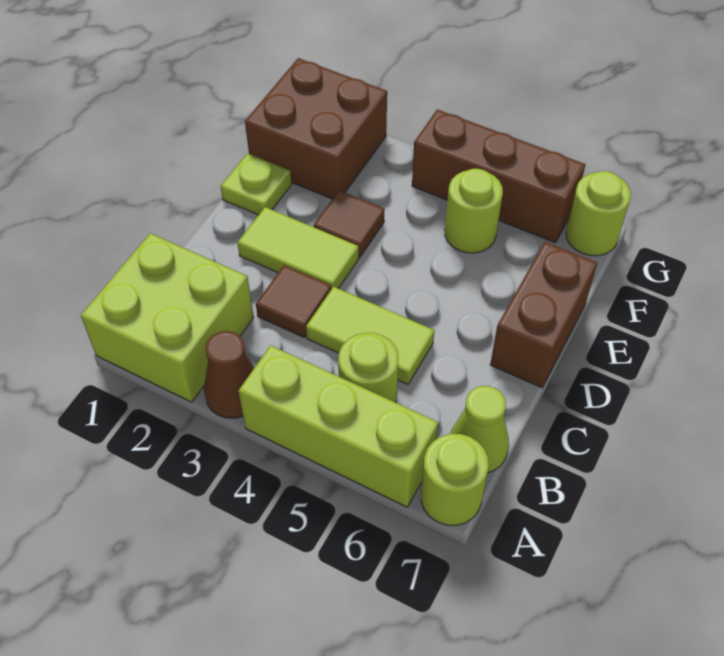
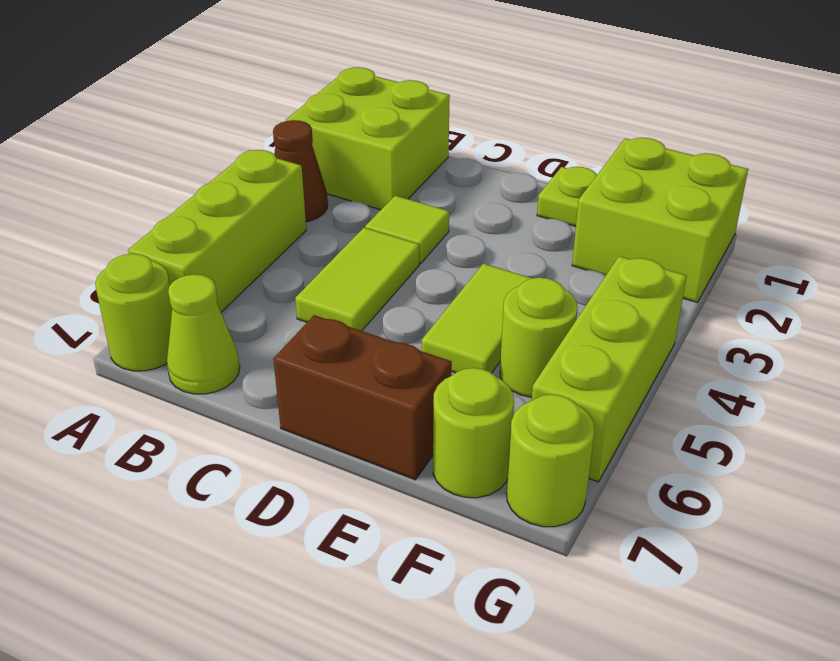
lime 1x1 round brick [338,333,398,403] -> lime 1x1 round brick moved to [433,368,514,498]
brown 1x1 tile [256,265,331,338] -> lime 1x1 tile [365,196,449,263]
lime 1x2 tile [237,207,359,289] -> lime 1x2 tile moved to [422,264,532,373]
brown 1x1 tile [314,190,384,257] -> none
brown 2x2 brick [245,58,387,199] -> lime 2x2 brick [572,138,748,302]
brown 1x3 brick [412,109,585,243] -> lime 1x3 brick [532,256,687,482]

